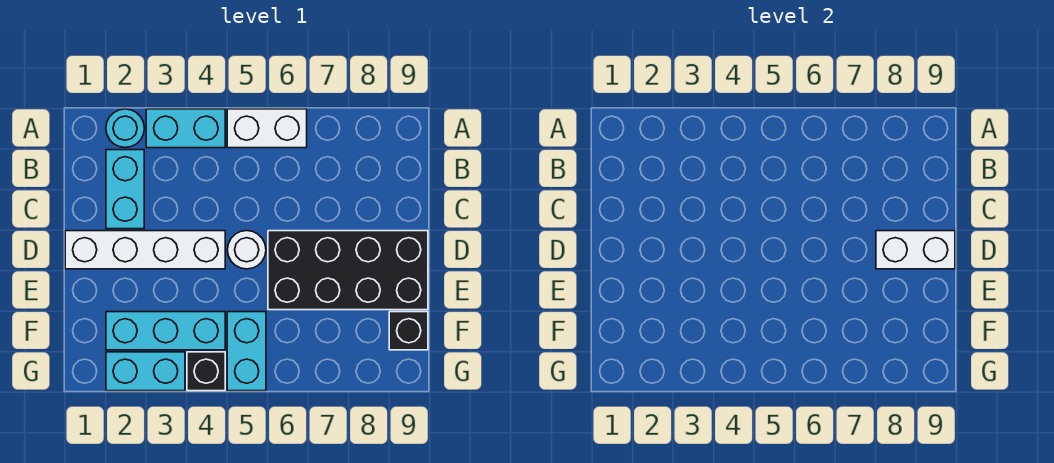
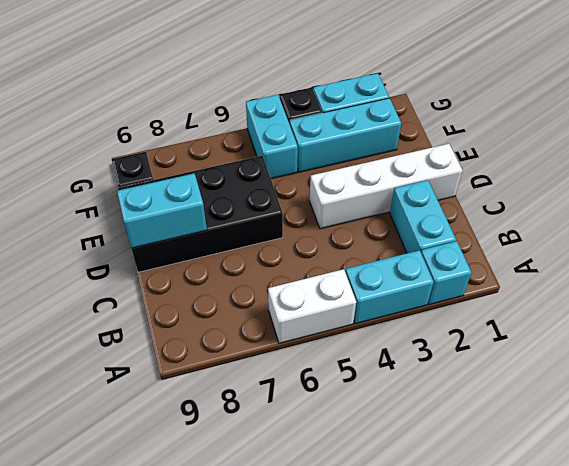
cyan 1x1 round brick [106,109,144,148] -> cyan 1x1 brick [421,241,471,304]
white 1x1 round brick [227,231,266,269] -> none
white 1x2 brick [876,231,955,269] -> cyan 1x2 brick [117,174,207,248]

